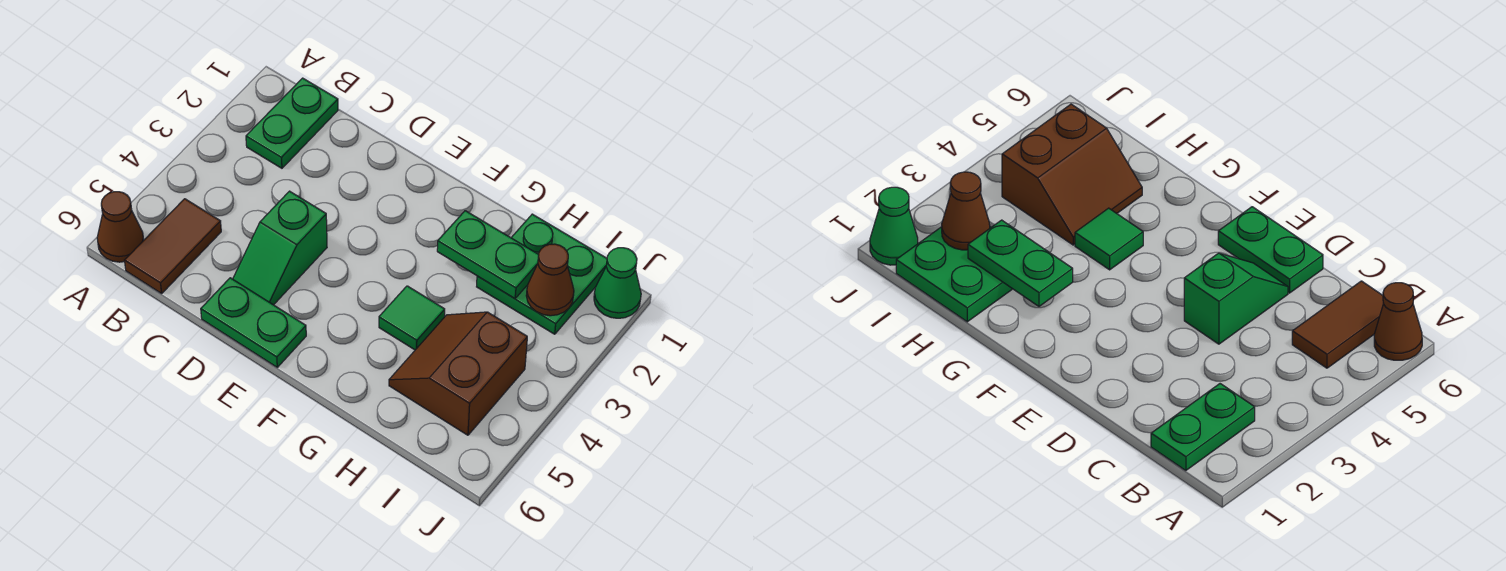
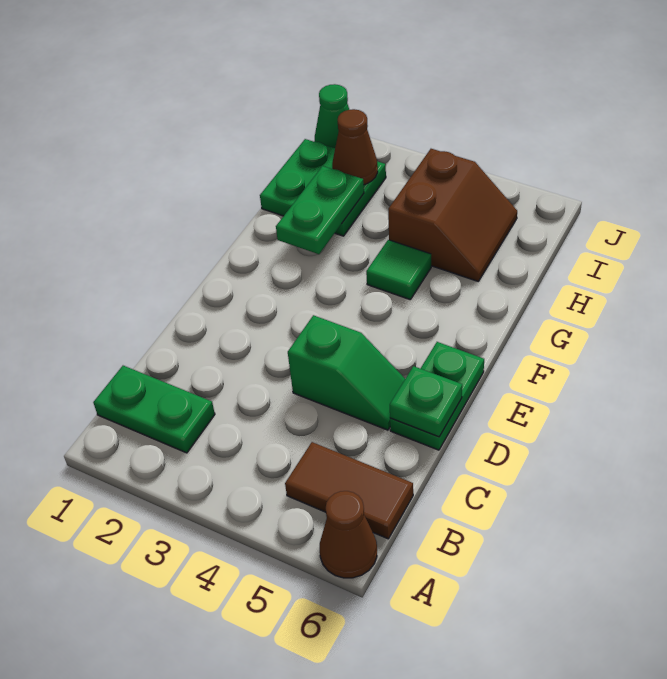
none -> green 1x1 plate [390,366,462,437]
brown 2x2 slope [389,312,527,435] -> brown 2x2 slope turned to [388,149,517,281]

